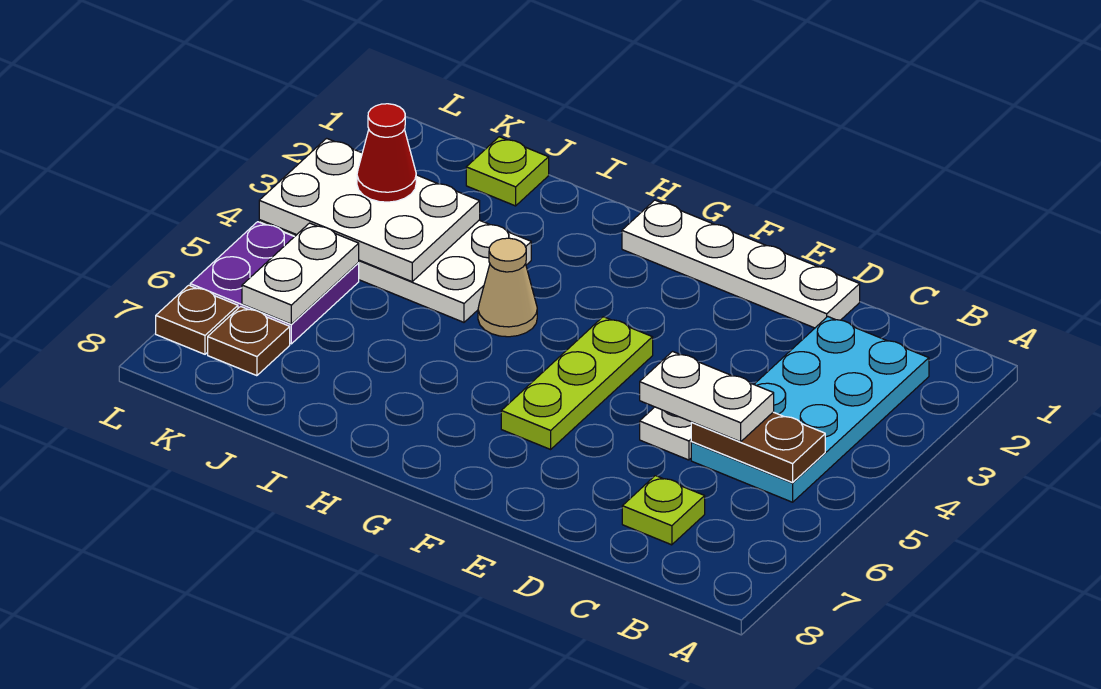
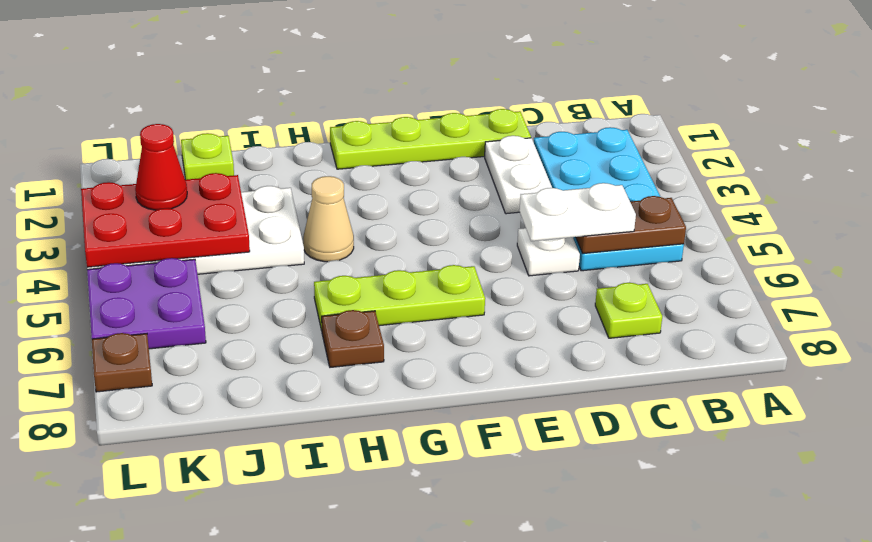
white 1x4 plate [622,200,860,328] -> lime 1x4 plate [330,109,531,169]
lime 1x3 plate [501,317,653,449] -> lime 1x3 plate turned to [314,265,485,330]
white 2x3 plate [259,138,480,282] -> red 2x3 plate [81,173,250,267]
white 1x2 plate [242,223,359,324] -> white 1x2 plate moved to [485,136,552,214]
brown 1x1 plate [208,306,290,376] -> brown 1x1 plate moved to [322,310,384,367]

